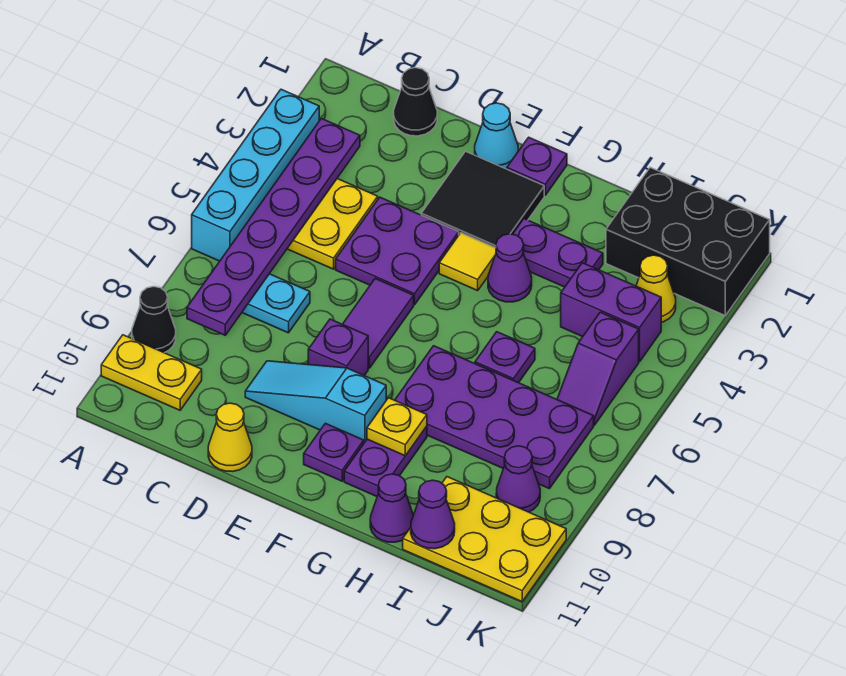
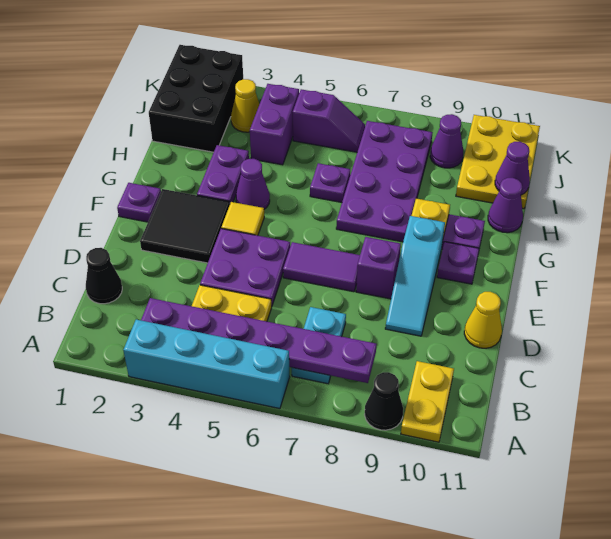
cyan 1x1 cone [475,103,518,169] -> none

